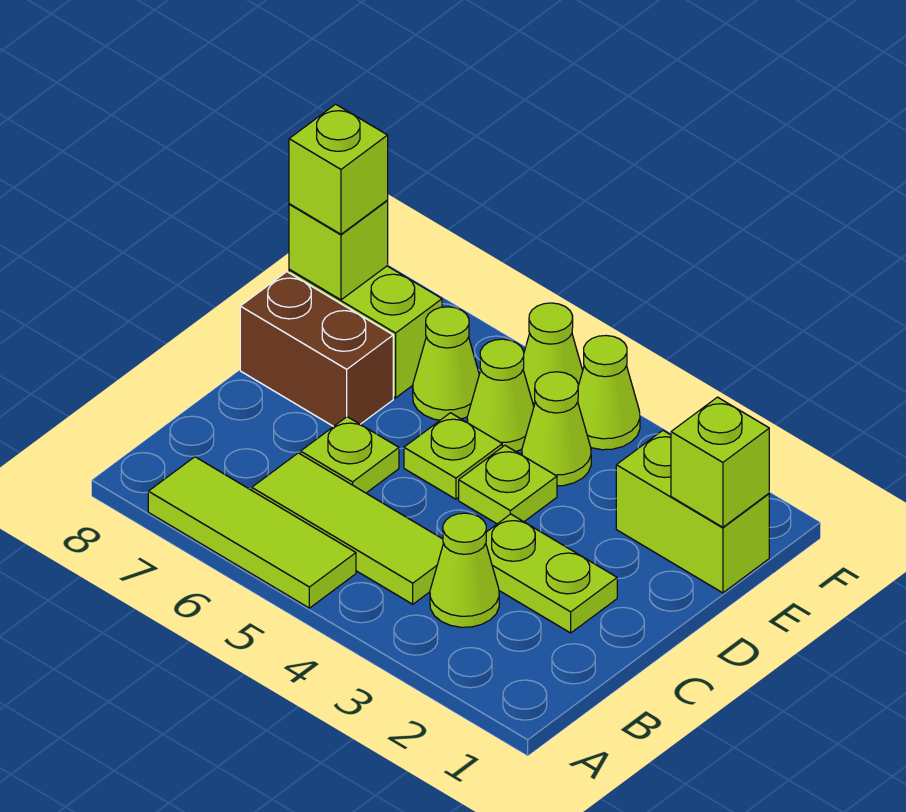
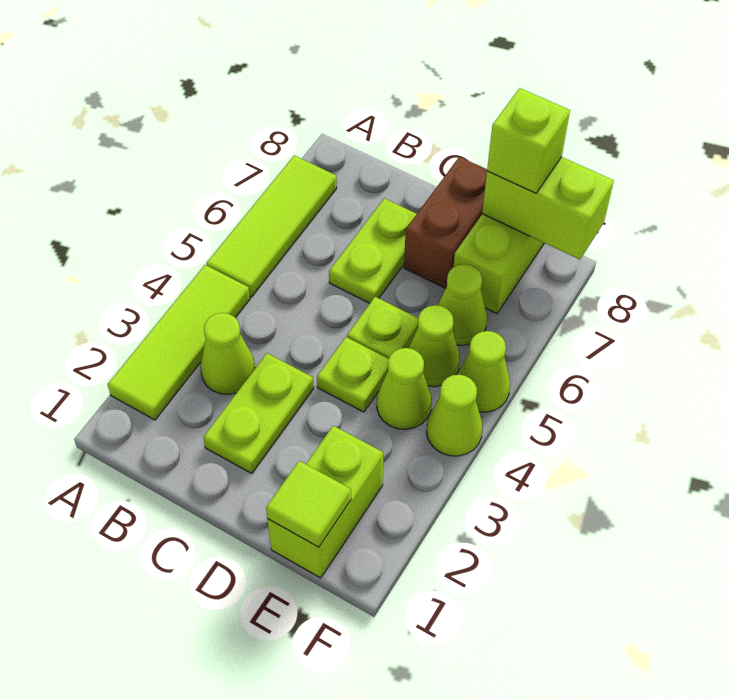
lime 1x3 tile [252,453,444,604] -> lime 1x3 tile moved to [108,265,250,420]
lime 1x1 plate [301,417,399,493] -> lime 1x2 plate [329,198,417,303]
lime 1x1 brick [671,397,769,527] -> lime 1x1 tile [266,461,351,547]
lime 1x1 brick [289,201,388,300] -> lime 1x2 brick [482,157,614,259]

